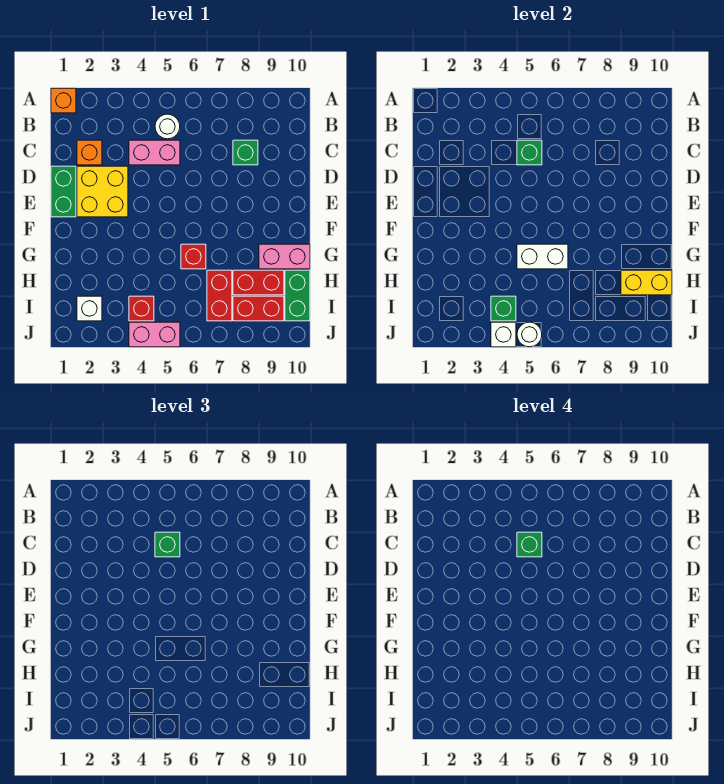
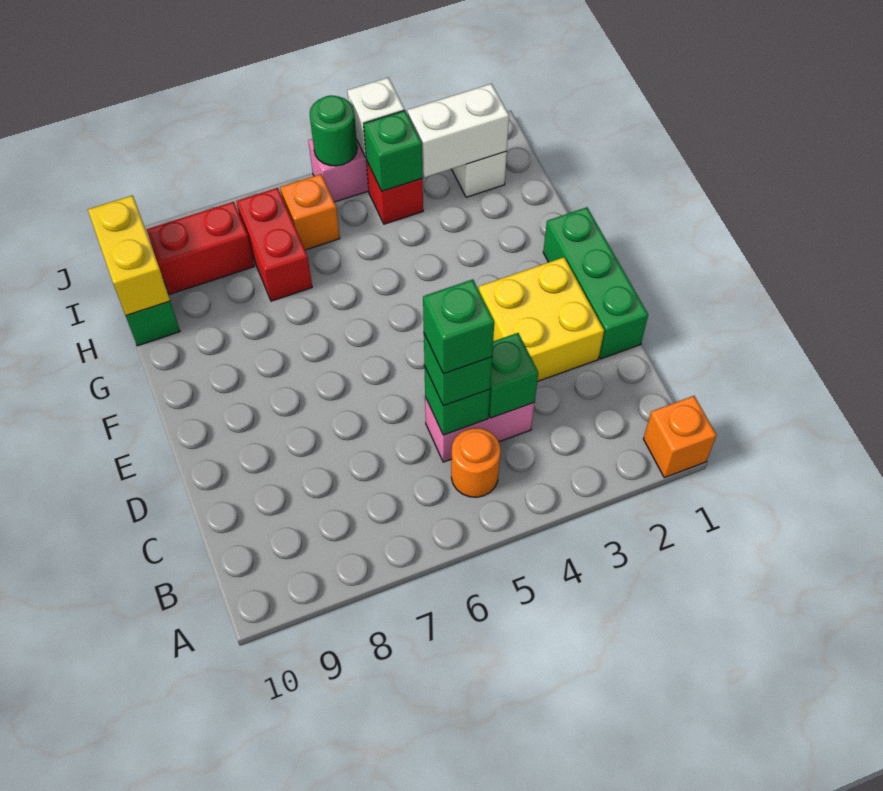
white 1x1 round brick [155,114,180,139] -> orange 1x1 round brick [451,428,500,497]
orange 1x1 brick [77,140,102,165] -> orange 1x1 brick moved to [280,174,340,250]
green 1x1 brick [233,140,258,165] -> green 1x1 brick moved to [488,333,538,418]
green 1x2 brick [51,166,76,217] -> green 1x3 brick [543,207,648,359]
white 1x2 brick [517,244,568,269] -> white 1x2 brick moved to [407,84,509,177]
red 1x1 brick [181,244,206,269] -> none
pink 1x2 brick [259,244,310,269] -> none
red 1x2 brick [233,270,284,295] -> none
yellow 1x2 brick [621,270,672,295] -> yellow 1x2 brick turned to [88,195,170,316]
white 1x1 round brick [517,322,542,347] -> green 1x1 round brick [310,95,357,166]

